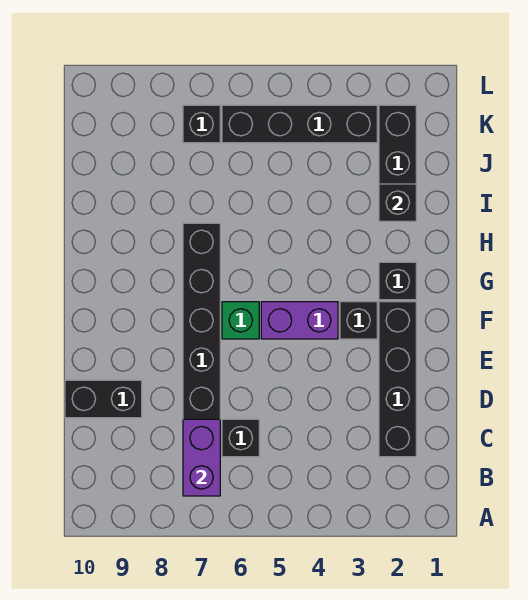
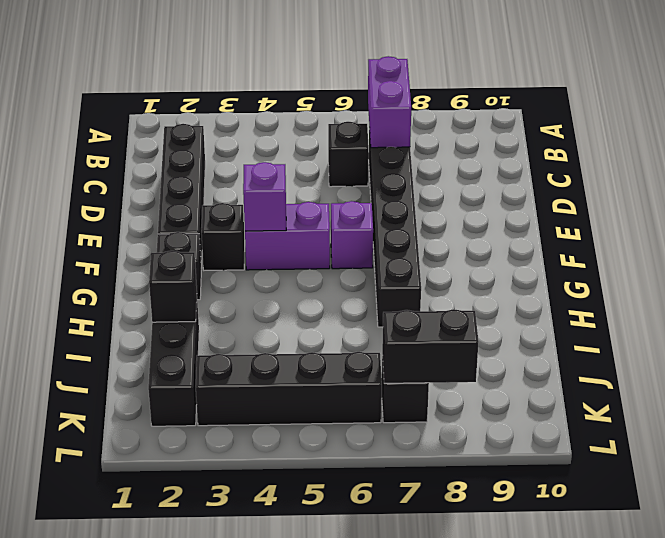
black 1x2 brick [65,380,142,418] -> black 1x2 brick moved to [382,309,478,383]
none -> purple 1x1 brick [243,162,286,231]
green 1x1 brick [222,302,259,339] -> purple 1x1 brick [331,201,373,269]

